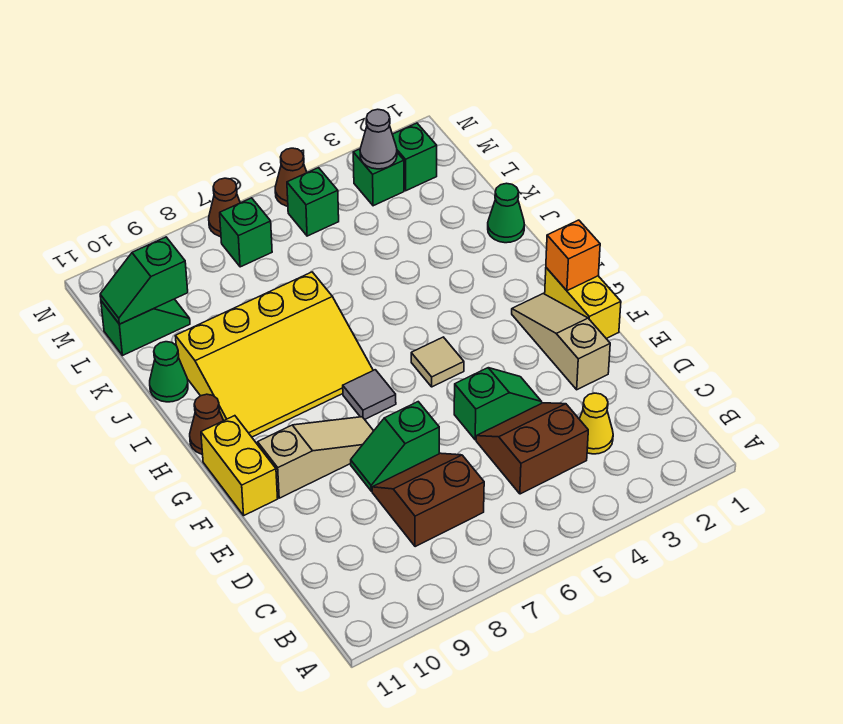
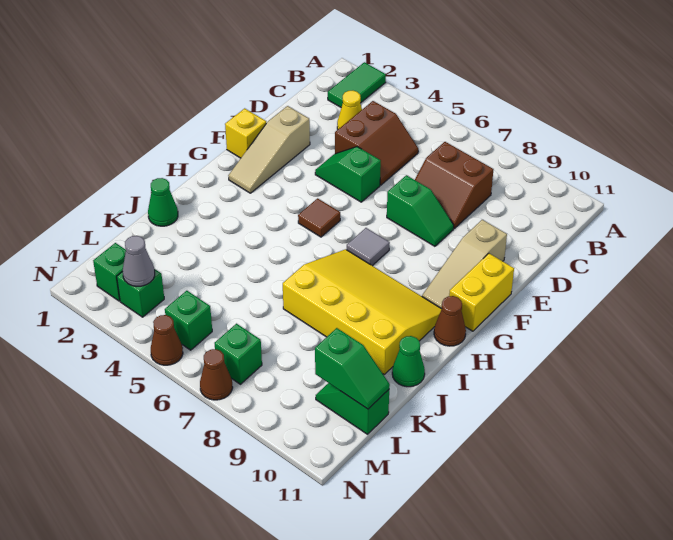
none -> green 1x2 tile [328,62,386,107]
brown 2x2 slope [476,403,588,494] -> brown 2x2 slope turned to [335,101,418,185]
yellow 1x2 brick [545,268,621,339] -> yellow 1x1 brick [225,108,266,158]
tan 1x3 slope [258,417,373,498] -> tan 1x3 slope turned to [422,220,507,309]
orange 1x1 brick [546,220,600,291] -> none
tan 1x1 tile [411,337,464,387] -> brown 1x1 tile [298,198,340,237]

